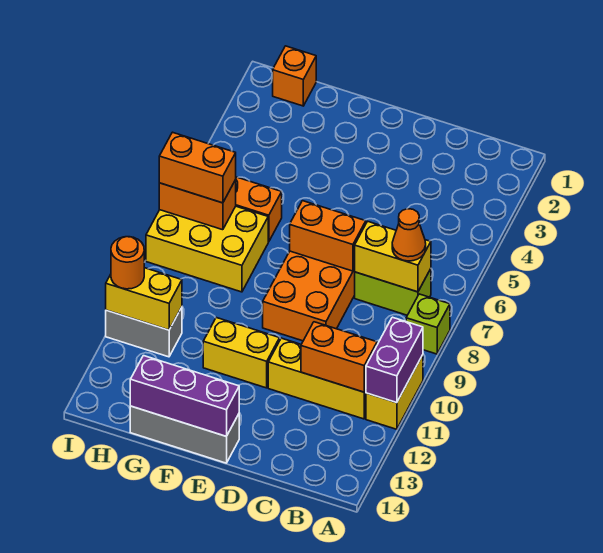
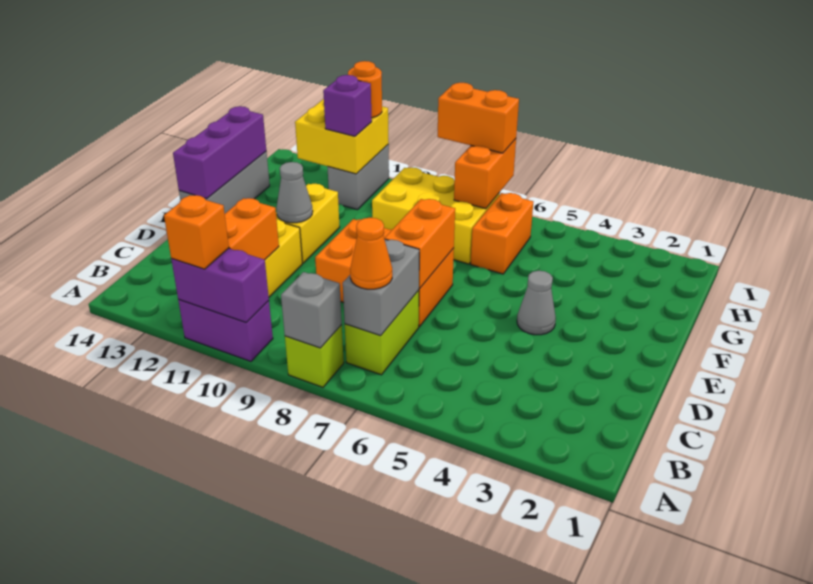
none -> grey 1x1 brick [281,272,342,348]
yellow 1x2 brick [366,355,423,429] -> purple 1x2 brick [178,299,273,361]
yellow 1x2 brick [355,221,431,292] -> grey 1x2 brick [343,239,419,336]
none -> grey 1x1 cone [517,271,556,335]
none -> grey 1x1 cone [276,162,313,223]
yellow 2x3 brick [146,206,268,292] -> yellow 2x3 brick turned to [372,167,500,264]
orange 1x1 brick [273,46,316,106] -> orange 1x1 brick moved to [164,195,229,269]
orange 1x2 brick [159,132,236,203] -> orange 1x2 brick turned to [438,83,519,153]
yellow 1x2 brick [106,268,182,330] -> yellow 2x2 brick [295,99,389,174]
none -> purple 1x1 brick [323,75,372,136]

